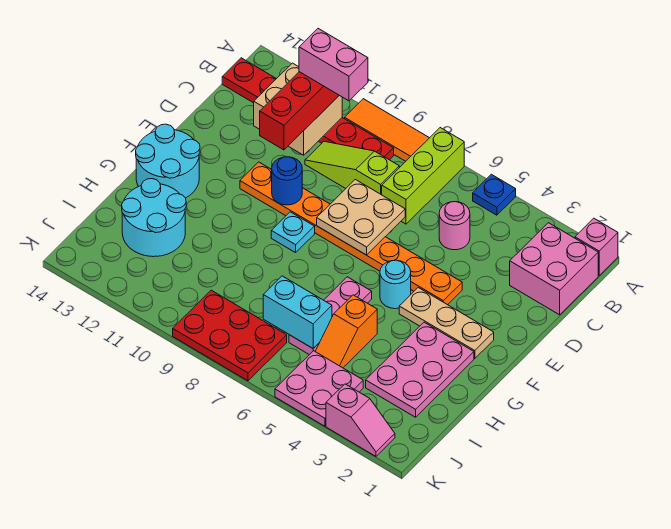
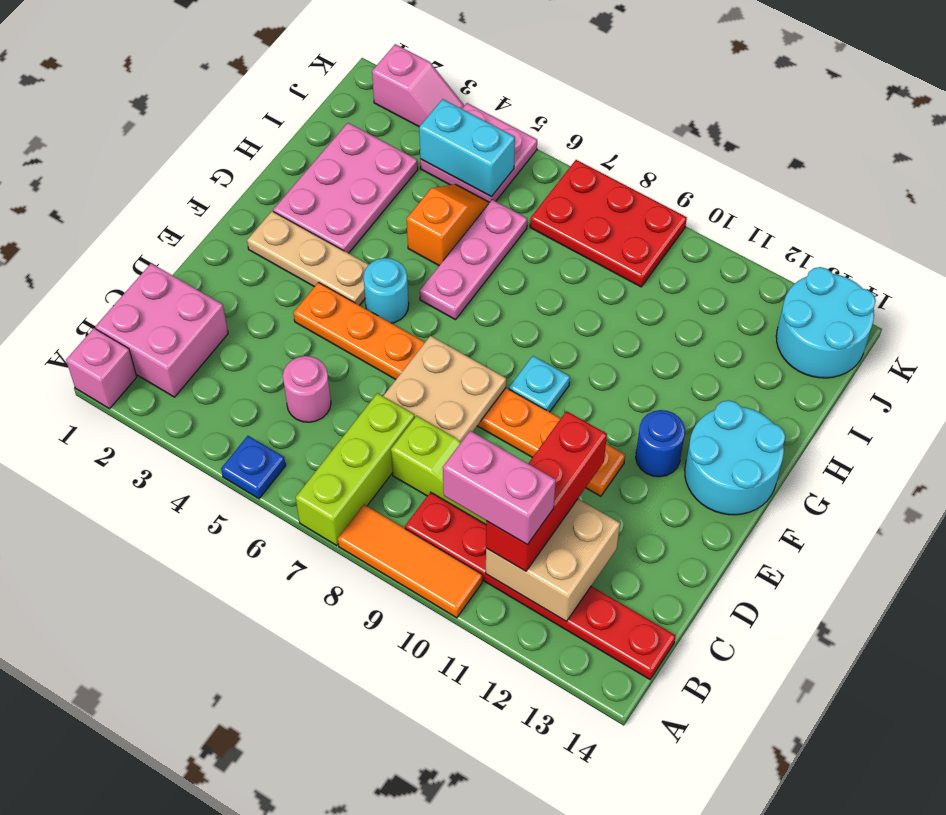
blue 1x1 round brick [272,157,302,205] -> blue 1x1 round brick moved to [636,410,685,477]
cyan 2x2 round brick [122,179,186,257] -> cyan 2x2 round brick moved to [776,267,876,378]
cyan 1x2 brick [263,276,332,348] -> cyan 1x2 brick moved to [419,99,515,197]
pink 1x2 slope [326,384,395,456] -> pink 1x2 slope turned to [372,44,465,127]

